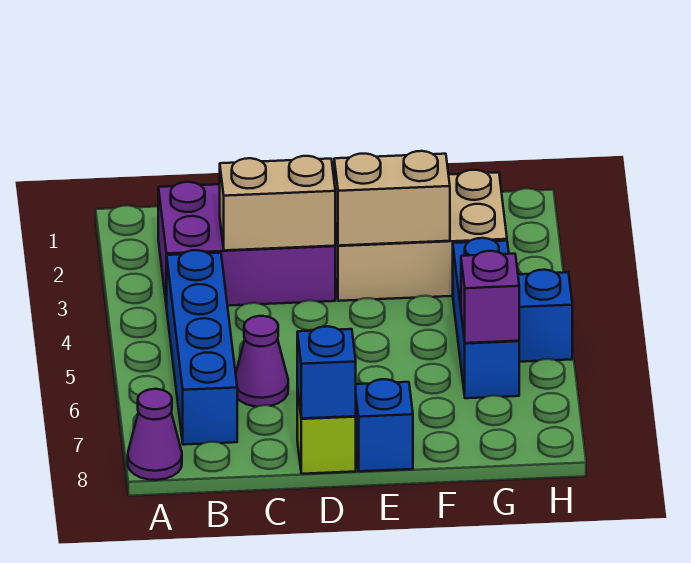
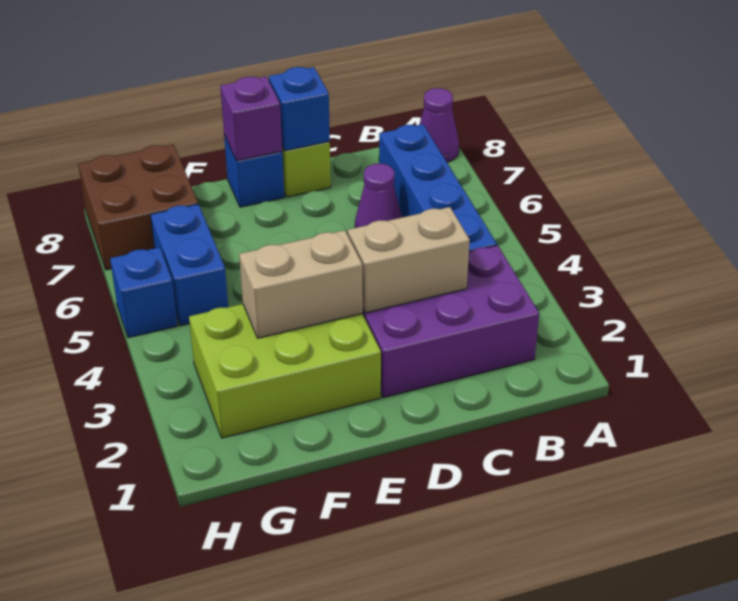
tan 2x3 brick [335,170,507,301] -> lime 2x3 brick [189,304,381,438]
blue 1x3 brick [453,238,519,398] -> blue 1x2 brick [150,204,228,326]
purple 1x1 brick [461,251,519,343] -> purple 1x1 brick moved to [220,77,282,161]
none -> brown 2x2 brick [78,144,198,270]

